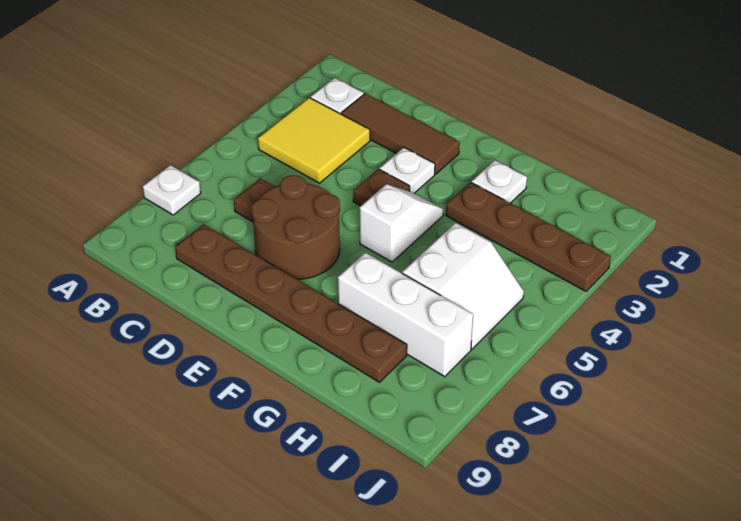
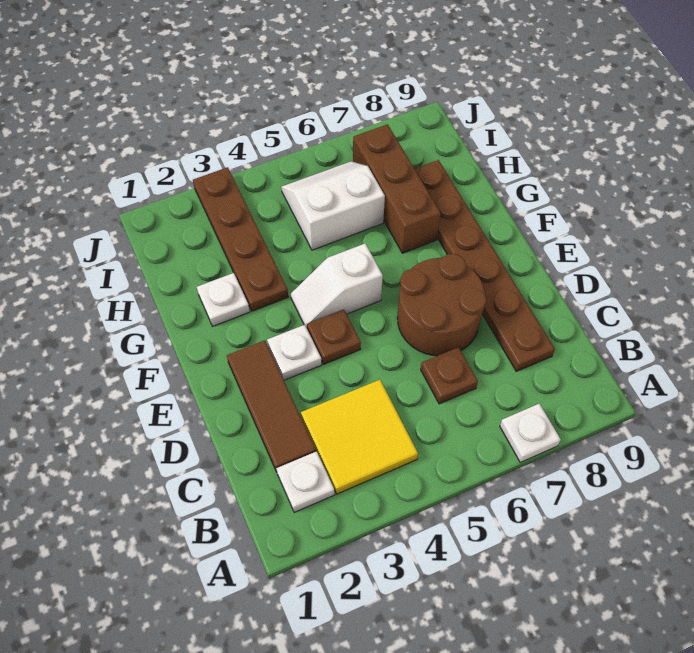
white 1x3 brick [338,253,473,377] -> brown 1x3 brick [353,124,441,253]

